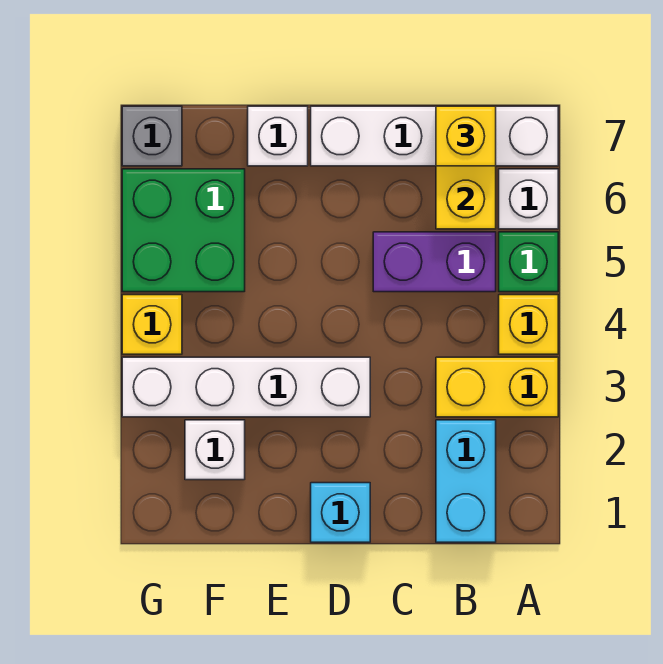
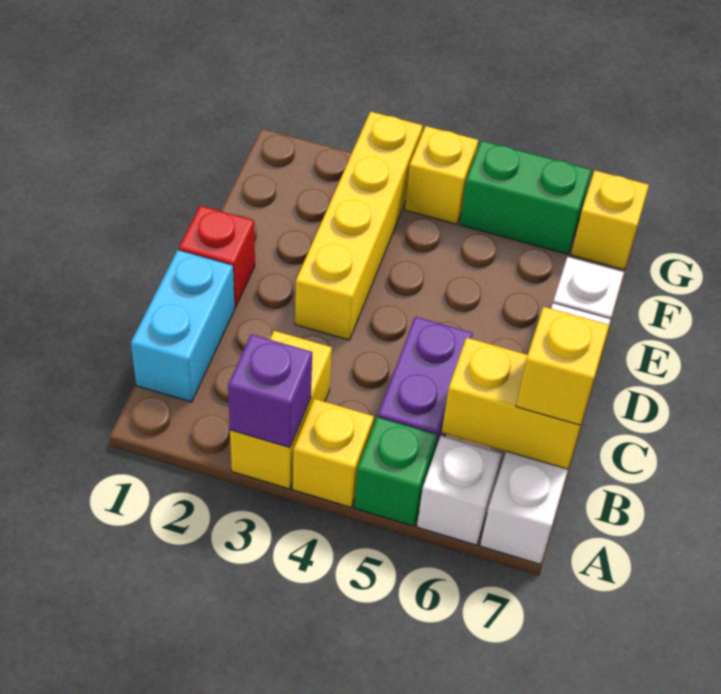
none -> purple 1x1 brick [228,334,312,448]
cyan 1x2 brick [436,420,496,542] -> cyan 1x2 brick turned to [131,250,235,402]
cyan 1x1 brick [311,483,370,542] -> red 1x1 brick [179,206,255,308]
white 1x4 brick [122,357,370,417] -> yellow 1x4 brick [295,112,423,340]
white 1x1 brick [185,420,245,480] -> none
green 2x2 brick [122,169,245,292] -> green 1x2 brick [460,141,591,254]
grey 1x1 brick [122,106,182,166] -> yellow 1x1 brick [571,171,649,270]

